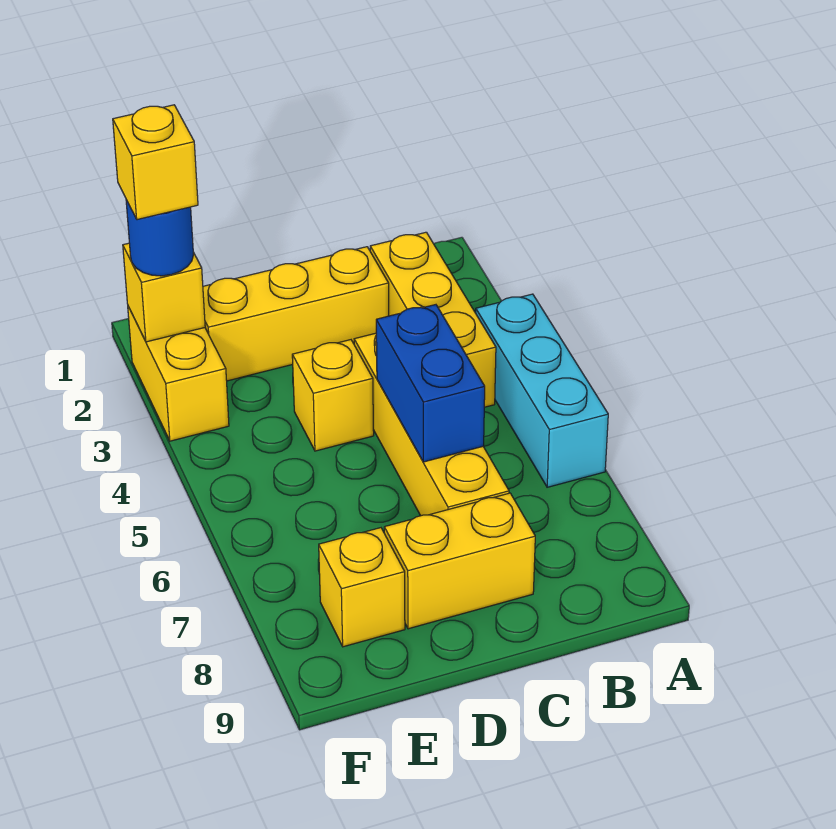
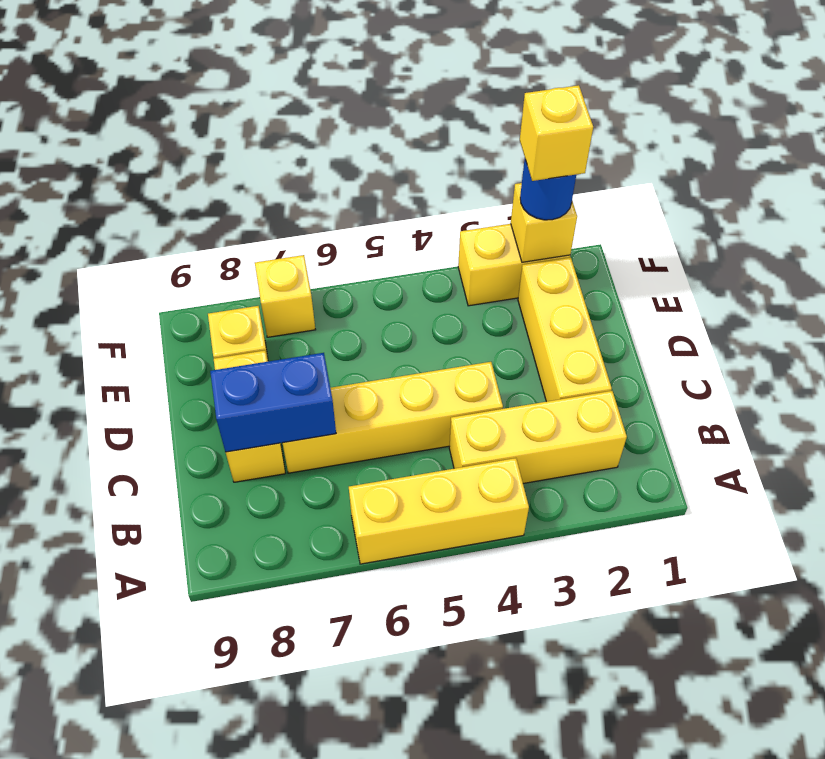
cyan 1x3 brick [476,294,608,487] -> yellow 1x3 brick [349,458,529,564]
blue 1x2 brick [376,305,485,462] -> blue 1x2 brick moved to [210,353,336,452]
yellow 1x1 brick [292,340,374,451] -> yellow 1x1 brick moved to [255,255,316,337]

